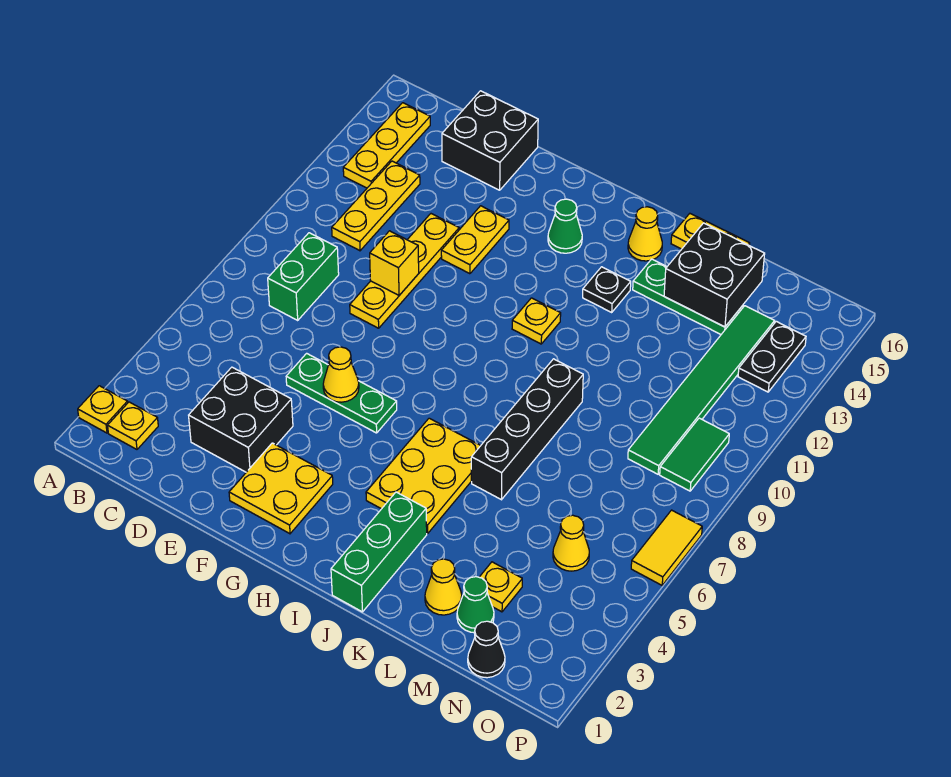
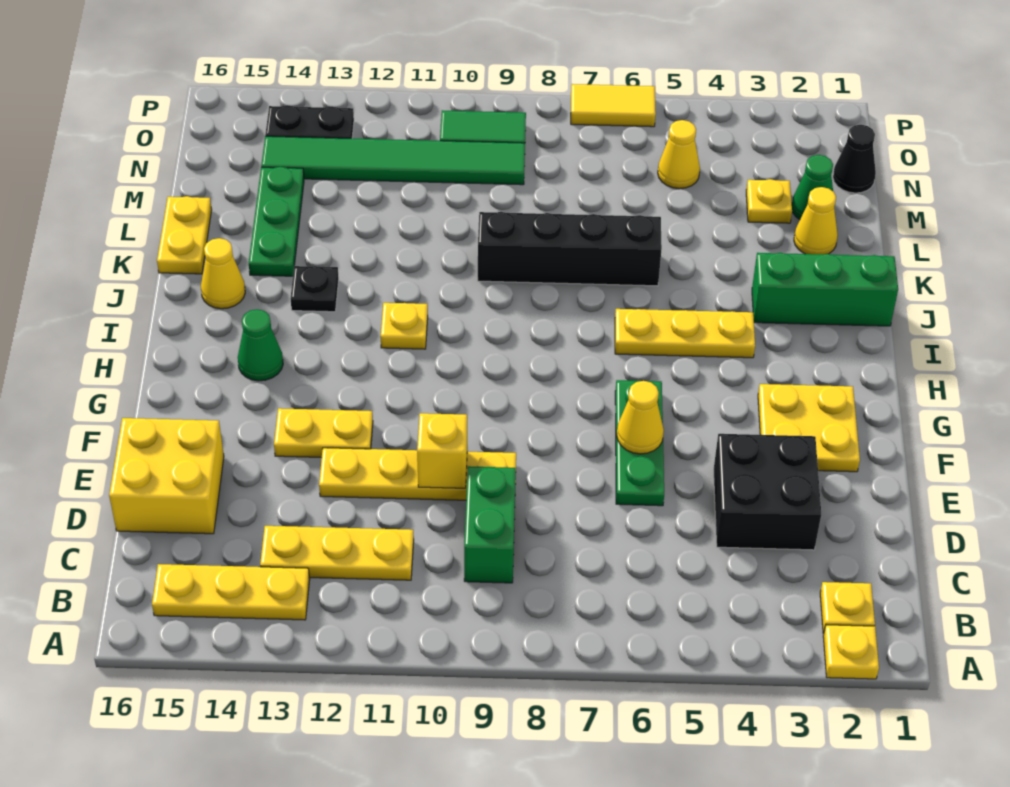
green 1x2 brick [268,233,339,320] -> green 1x2 brick turned to [464,466,516,583]
black 2x2 brick [442,91,538,190] -> yellow 2x2 brick [109,418,224,534]
yellow 2x3 plate [366,418,481,534] -> yellow 1x3 plate [615,309,755,358]
black 2x2 brick [664,223,765,327] -> none

